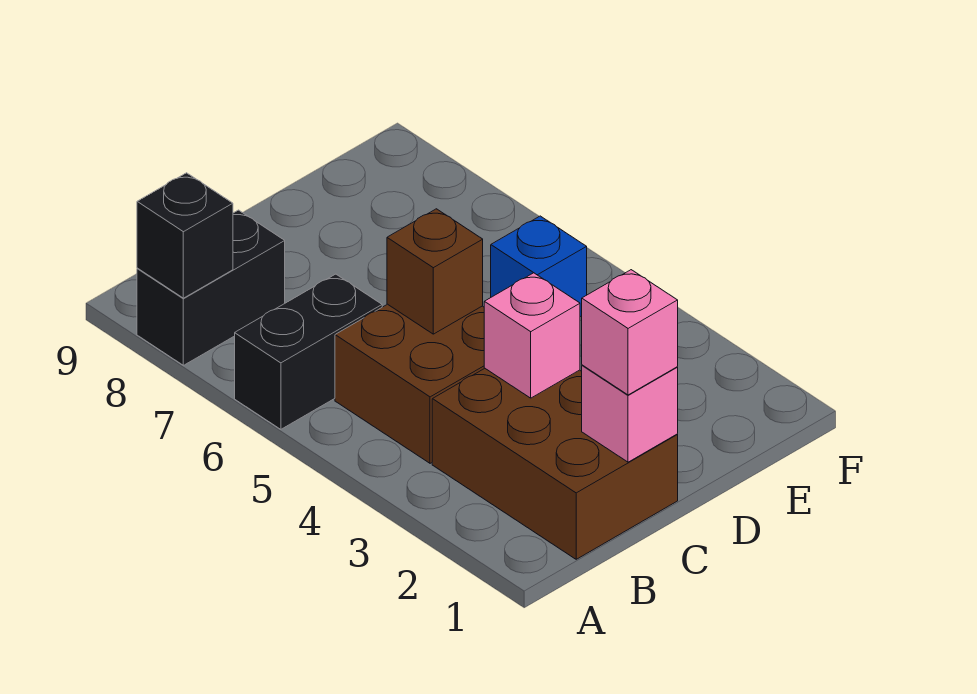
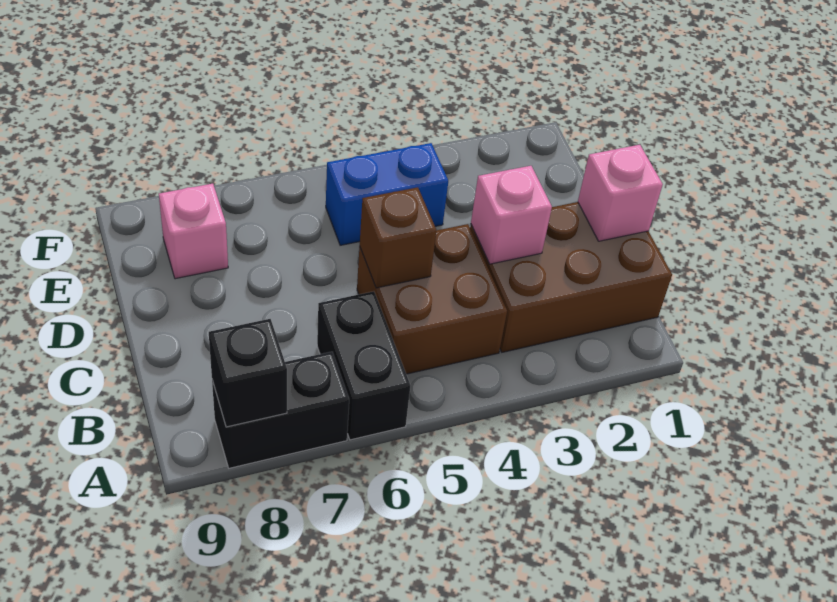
black 1x2 brick [137,210,285,365] -> black 1x2 brick turned to [212,352,349,468]
pink 1x1 brick [582,270,678,395] -> pink 1x1 brick moved to [159,184,228,279]
blue 1x1 brick [491,216,587,317] -> blue 1x2 brick [326,143,448,245]

